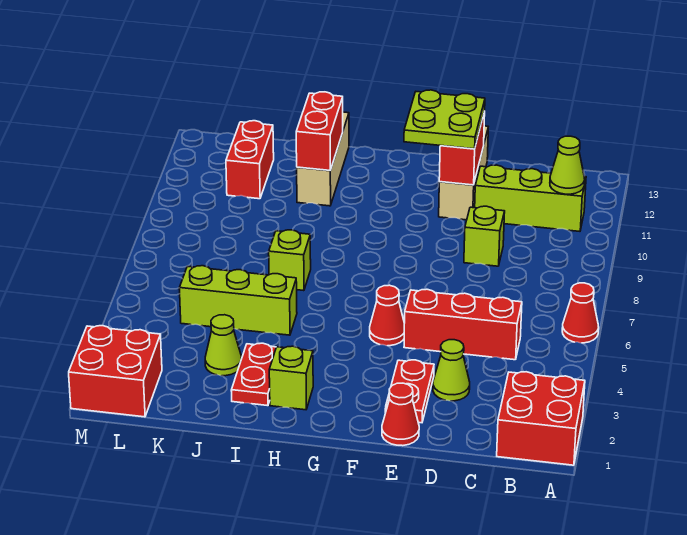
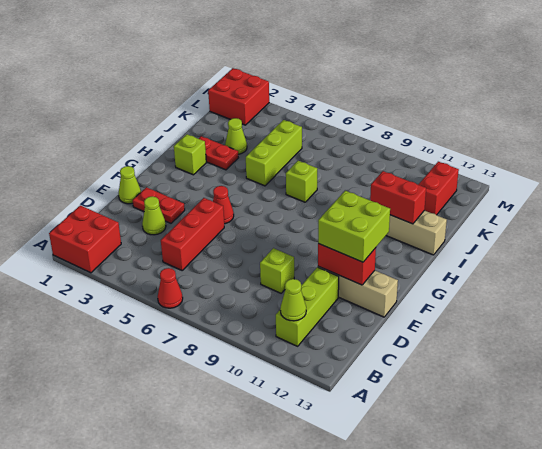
red 1x1 cone [382,383,419,446] -> lime 1x1 cone [118,166,141,204]
lime 2x2 plate [404,90,485,149] -> lime 2x2 brick [318,191,390,262]
red 1x2 brick [226,121,274,199] -> red 1x2 brick turned to [418,162,459,215]

